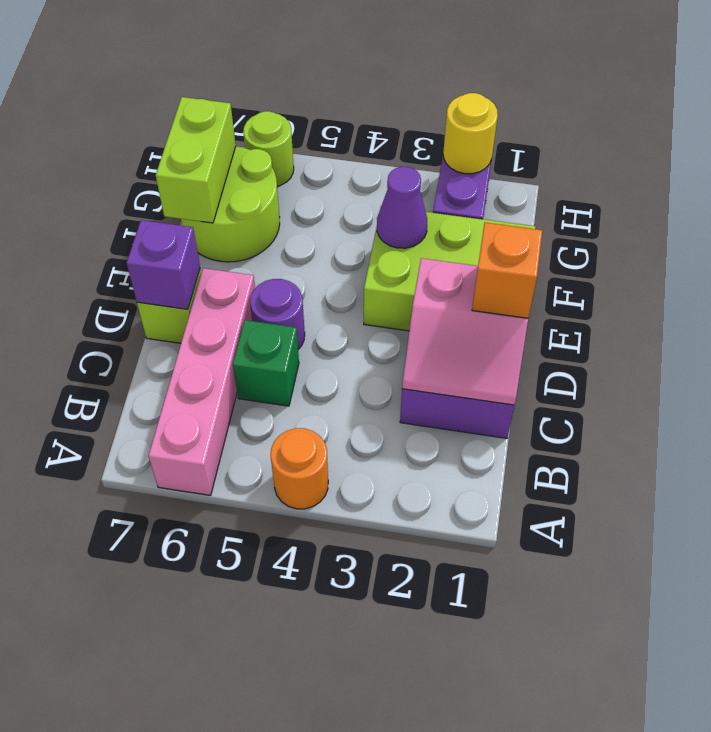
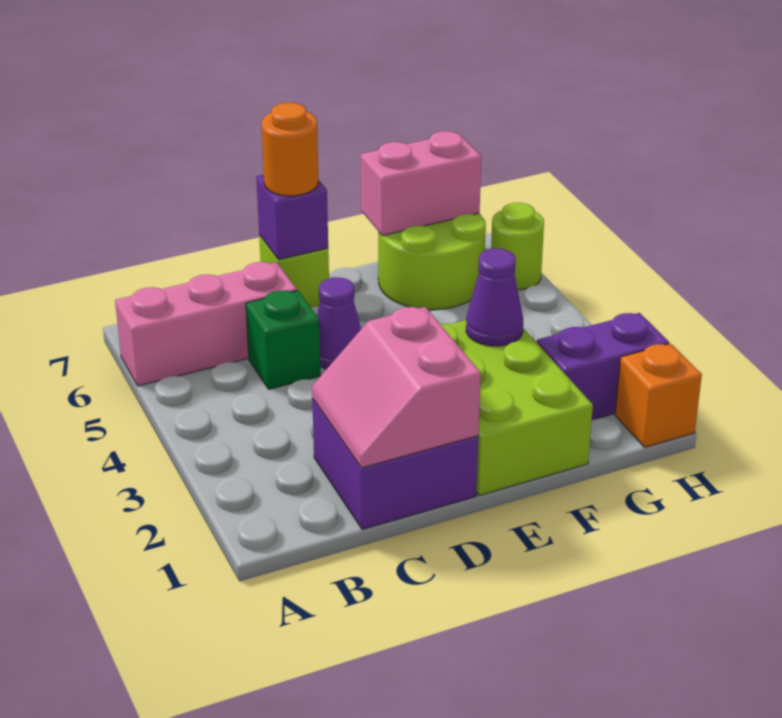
orange 1x1 round brick [271,428,328,509] -> orange 1x1 round brick moved to [261,103,319,196]
pink 1x4 brick [149,268,255,495] -> pink 1x3 brick [115,262,297,386]
orange 1x1 brick [472,223,542,318] -> orange 1x1 brick moved to [615,344,702,447]
purple 1x1 round brick [250,279,305,349] -> purple 1x1 cone [317,278,361,369]
lime 1x2 brick [156,97,236,223] -> pink 1x2 brick [361,131,481,235]
yellow 1x1 round brick [443,93,498,174] -> none

